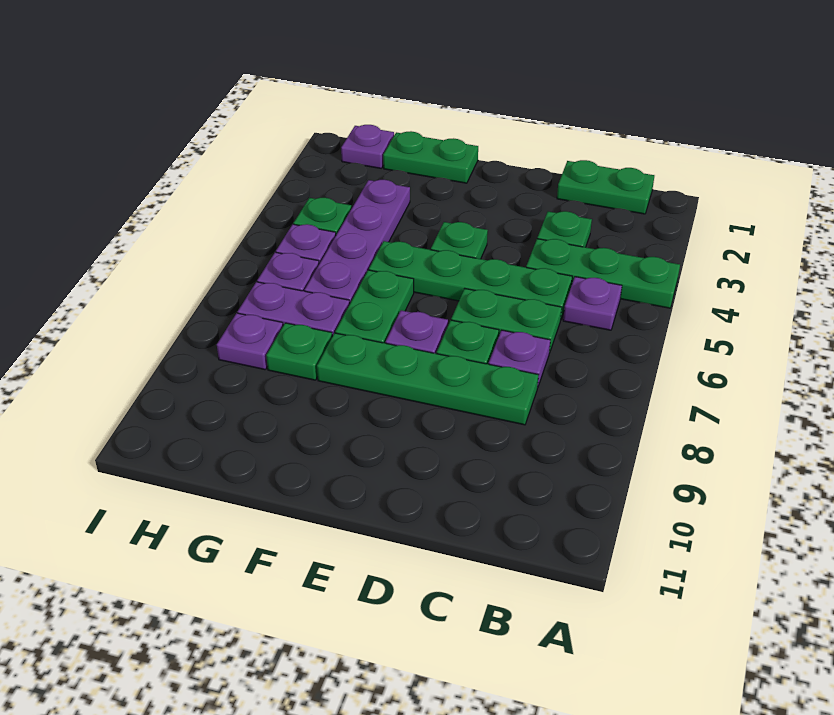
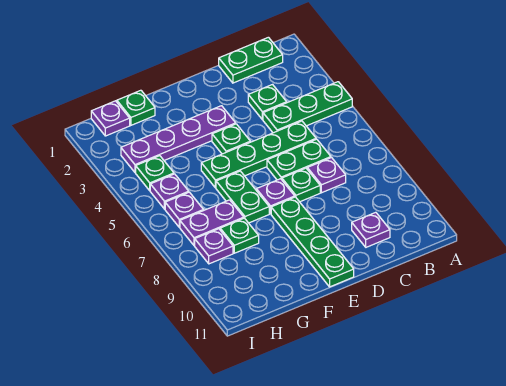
purple 1x1 plate [563,277,622,330] -> purple 1x1 plate moved to [352,212,390,247]
green 1x4 plate [317,333,538,425] -> green 1x4 plate turned to [271,197,354,287]
green 1x2 plate [383,131,478,183] -> green 1x1 plate [117,90,155,125]
purple 1x4 plate [304,180,410,303] -> purple 1x4 plate turned to [121,106,236,172]

